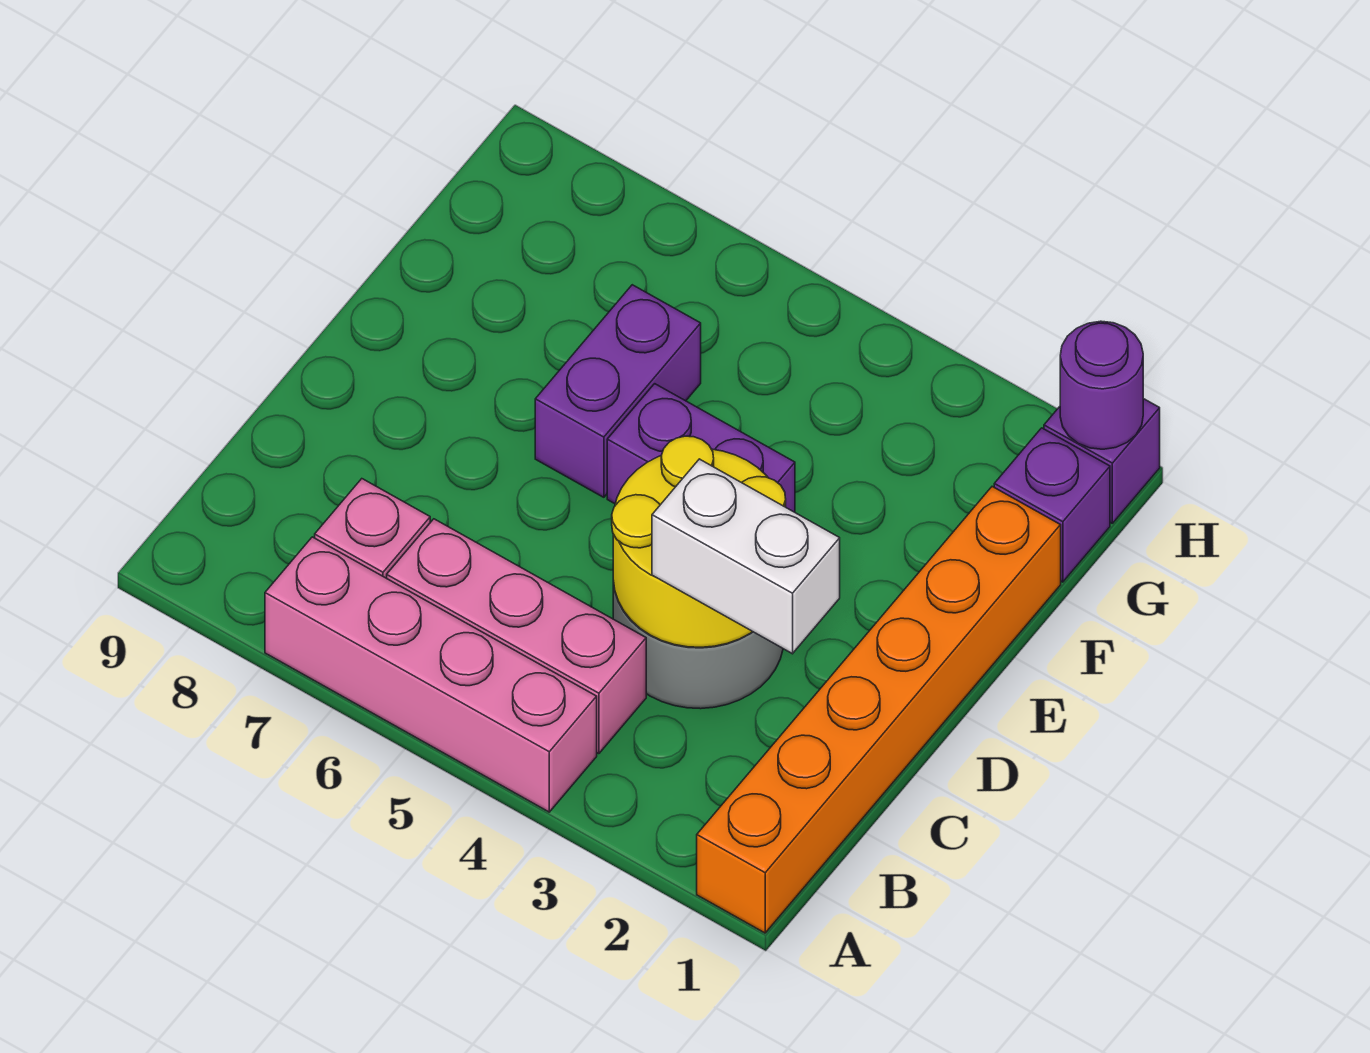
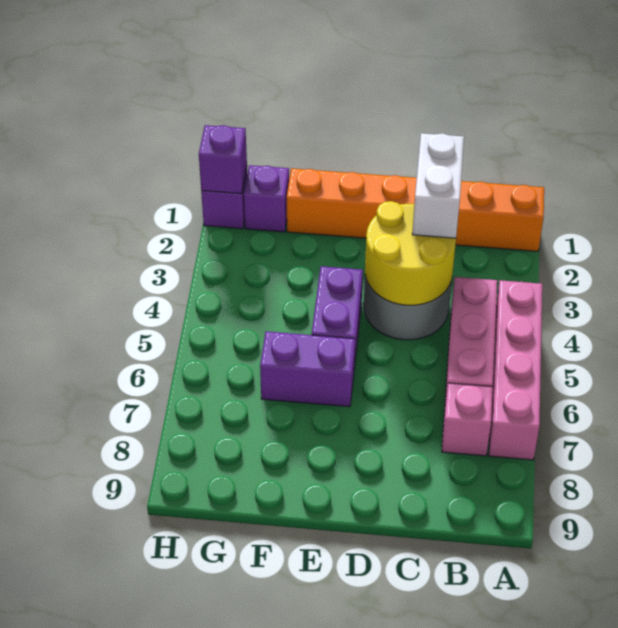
purple 1x1 round brick [1060,321,1143,449] -> purple 1x1 brick [199,125,247,194]

